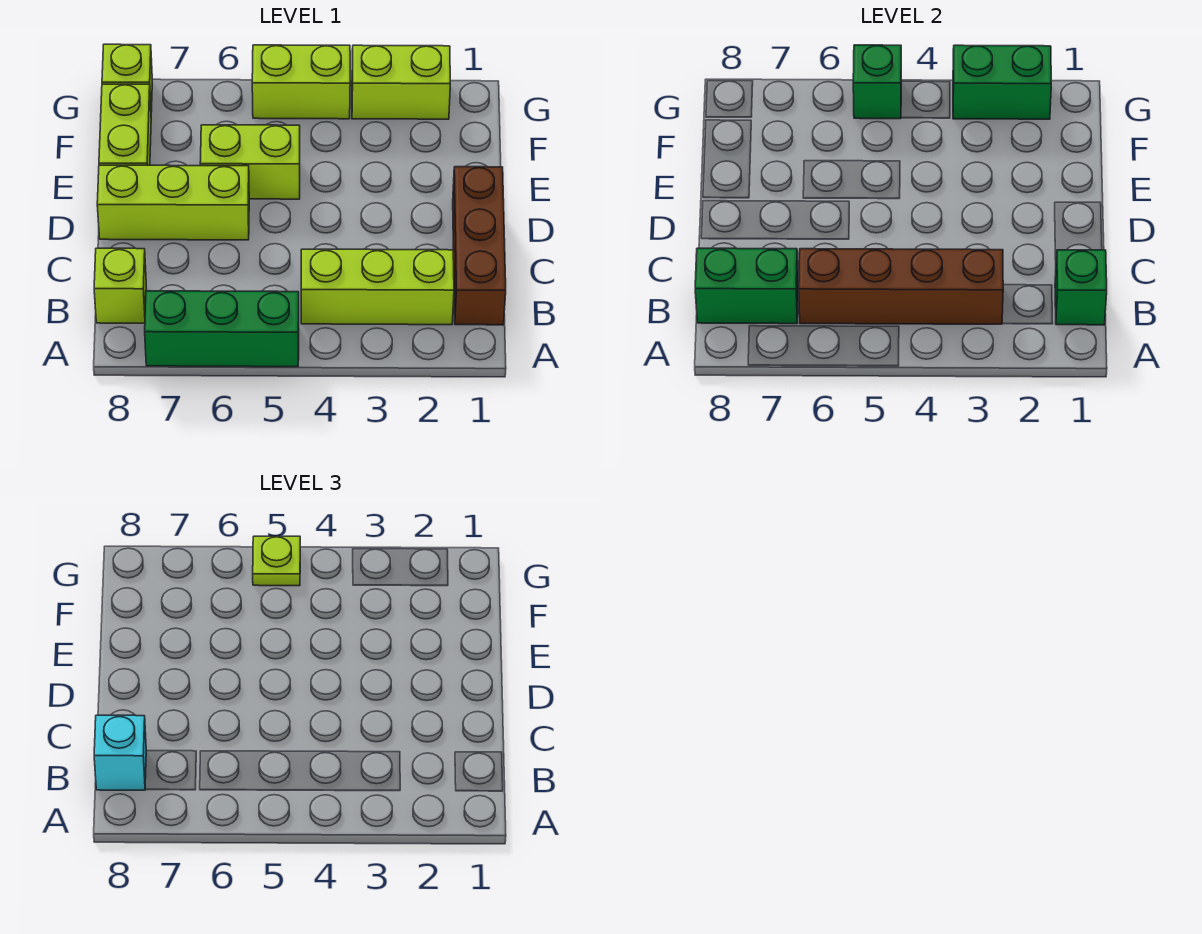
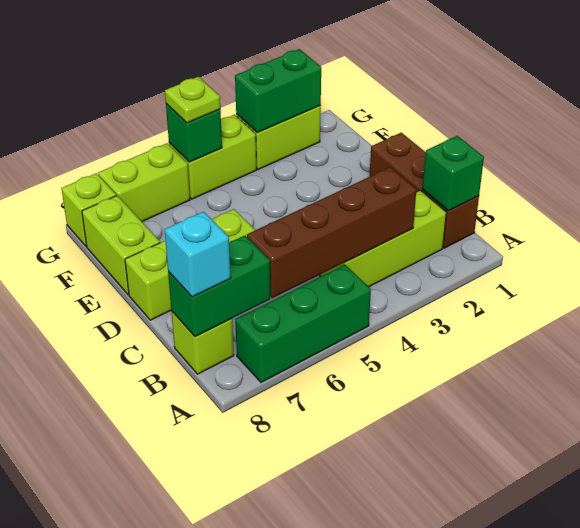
lime 1x2 brick [200,125,300,199] -> lime 1x2 brick moved to [98,143,190,221]

